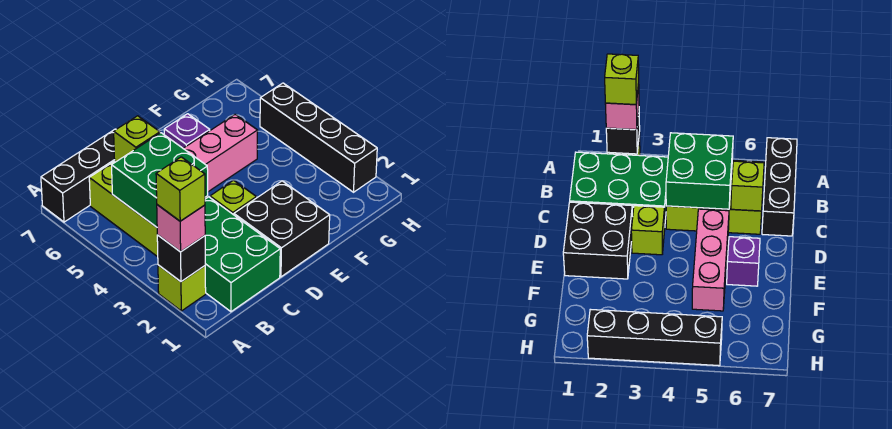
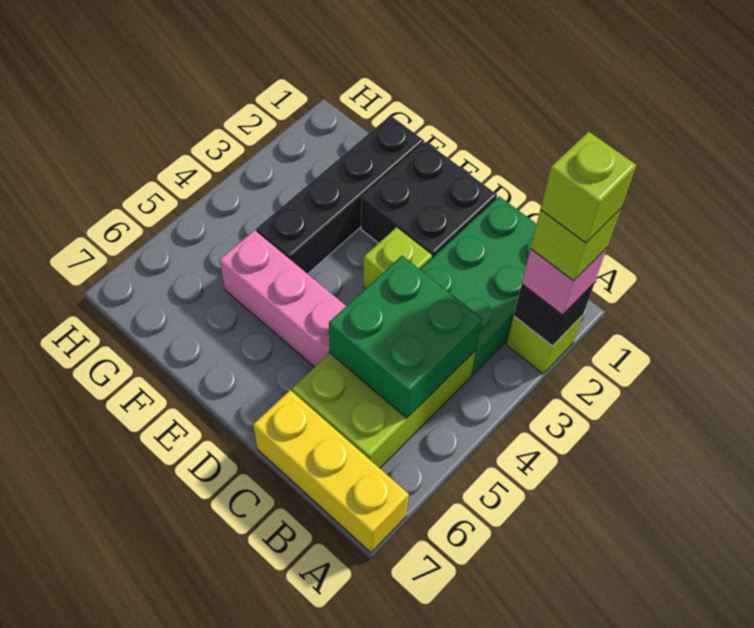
black 1x3 brick [41,129,116,222] -> yellow 1x3 brick [253,390,409,553]
lime 1x1 brick [114,116,160,162] -> lime 1x1 brick moved to [540,132,636,243]
purple 1x1 brick [164,114,210,148] -> none
black 1x4 brick [260,83,377,192] -> black 1x4 brick moved to [256,115,424,274]

